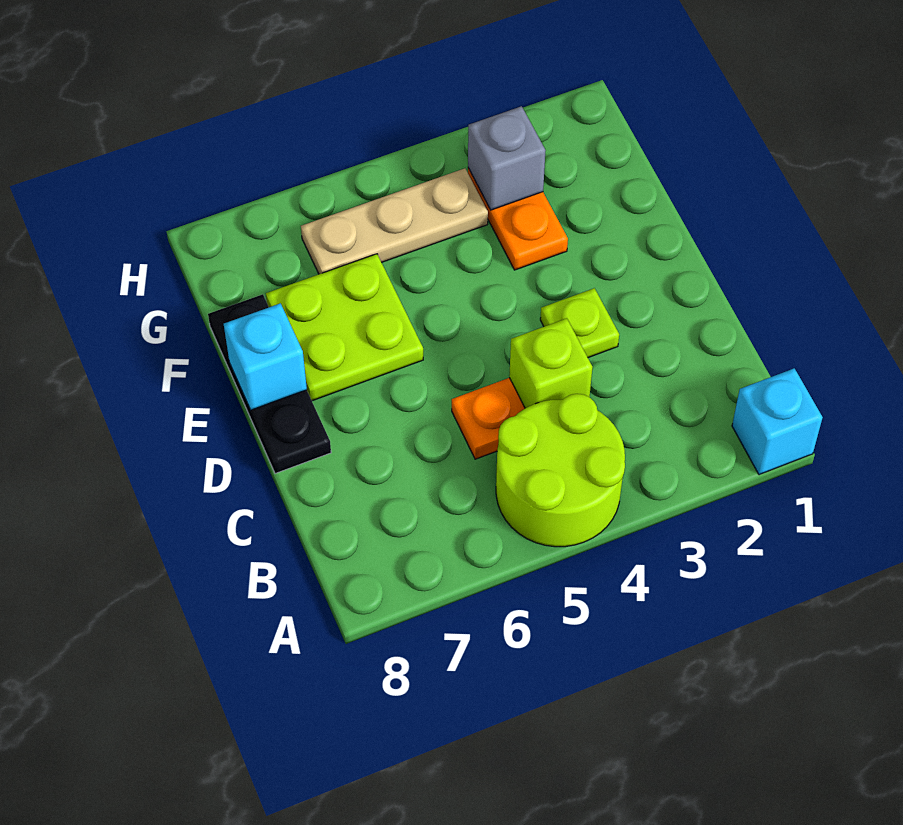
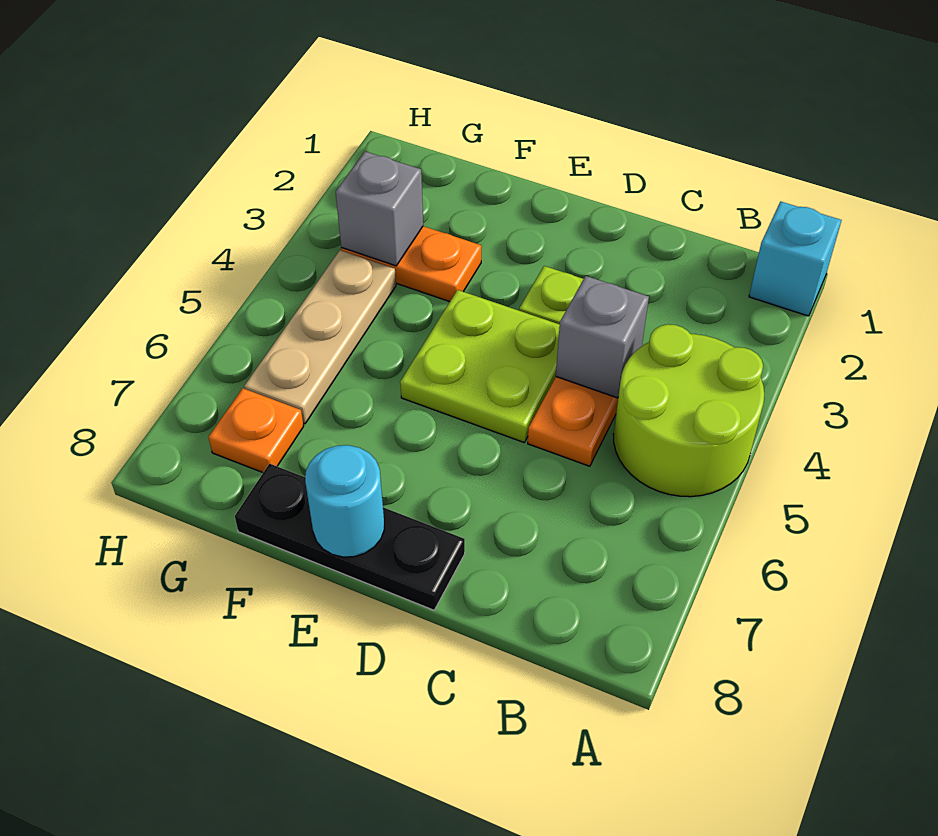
lime 1x1 brick [509,318,592,408] -> grey 1x1 brick [556,276,649,398]
lime 2x2 plate [266,254,423,401] -> lime 2x2 plate moved to [400,290,560,442]
cyan 1x1 brick [224,303,307,410] -> cyan 1x1 round brick [305,445,384,557]
none -> orange 1x1 plate [208,388,304,473]

